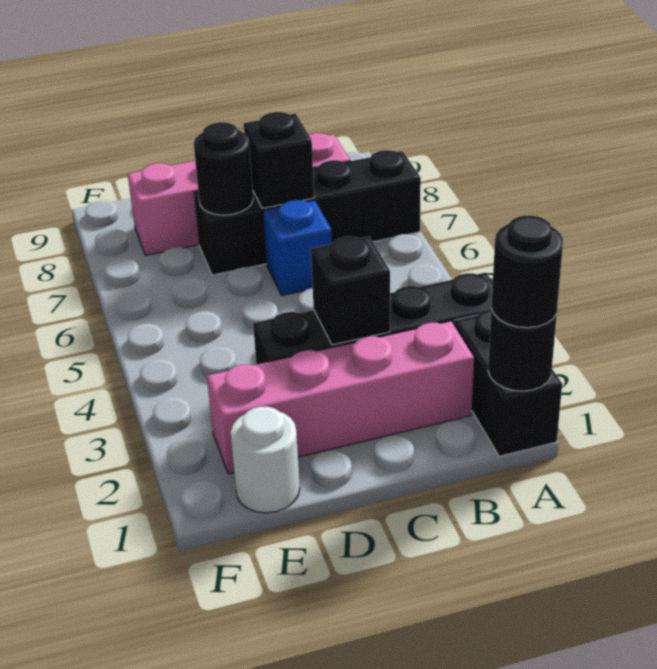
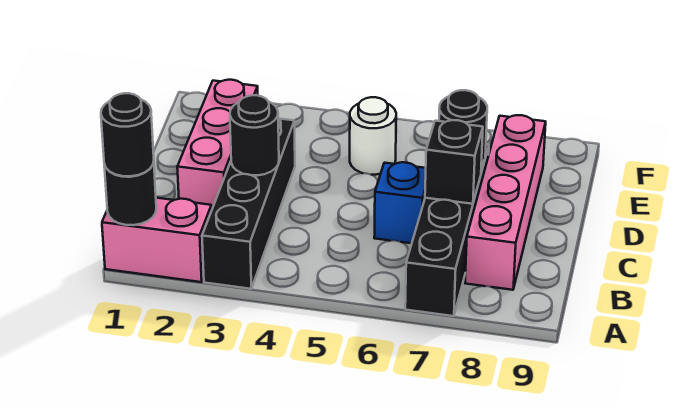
black 1x2 brick [454,309,562,456] -> pink 1x2 brick [102,198,212,282]
pink 1x4 brick [207,321,474,474] -> pink 1x3 brick [177,80,258,209]
black 1x1 brick [311,236,390,345] -> black 1x1 round brick [230,95,279,175]
white 1x1 round brick [230,407,300,513] -> white 1x1 round brick moved to [350,97,396,175]

